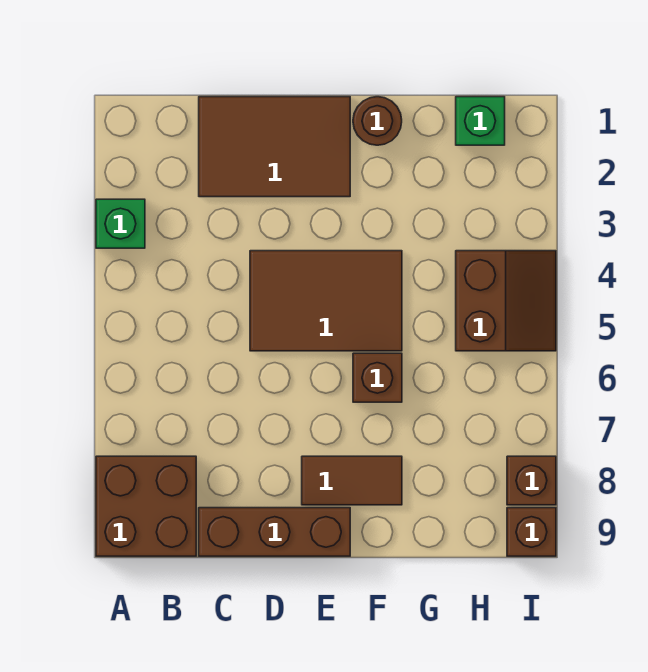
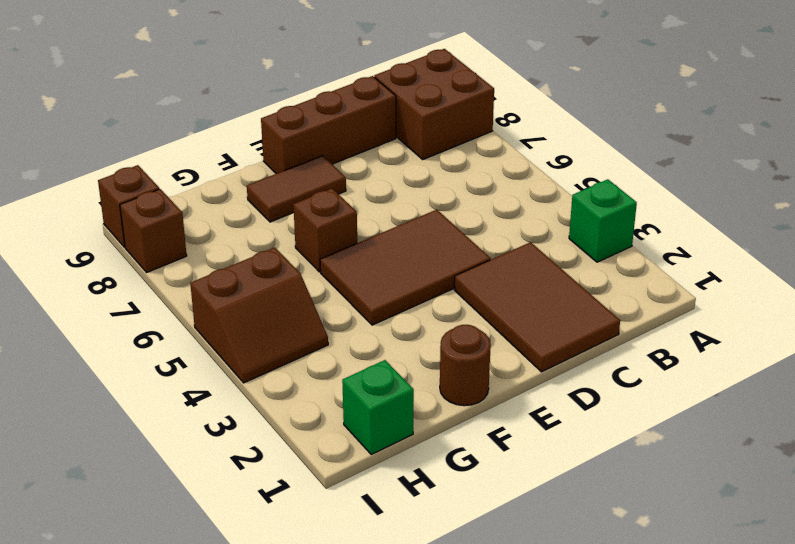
brown 2x3 tile [199,97,350,197] -> brown 2x3 tile turned to [454,242,620,372]
brown 2x2 slope [456,251,556,351] -> brown 2x2 slope turned to [190,248,328,383]

